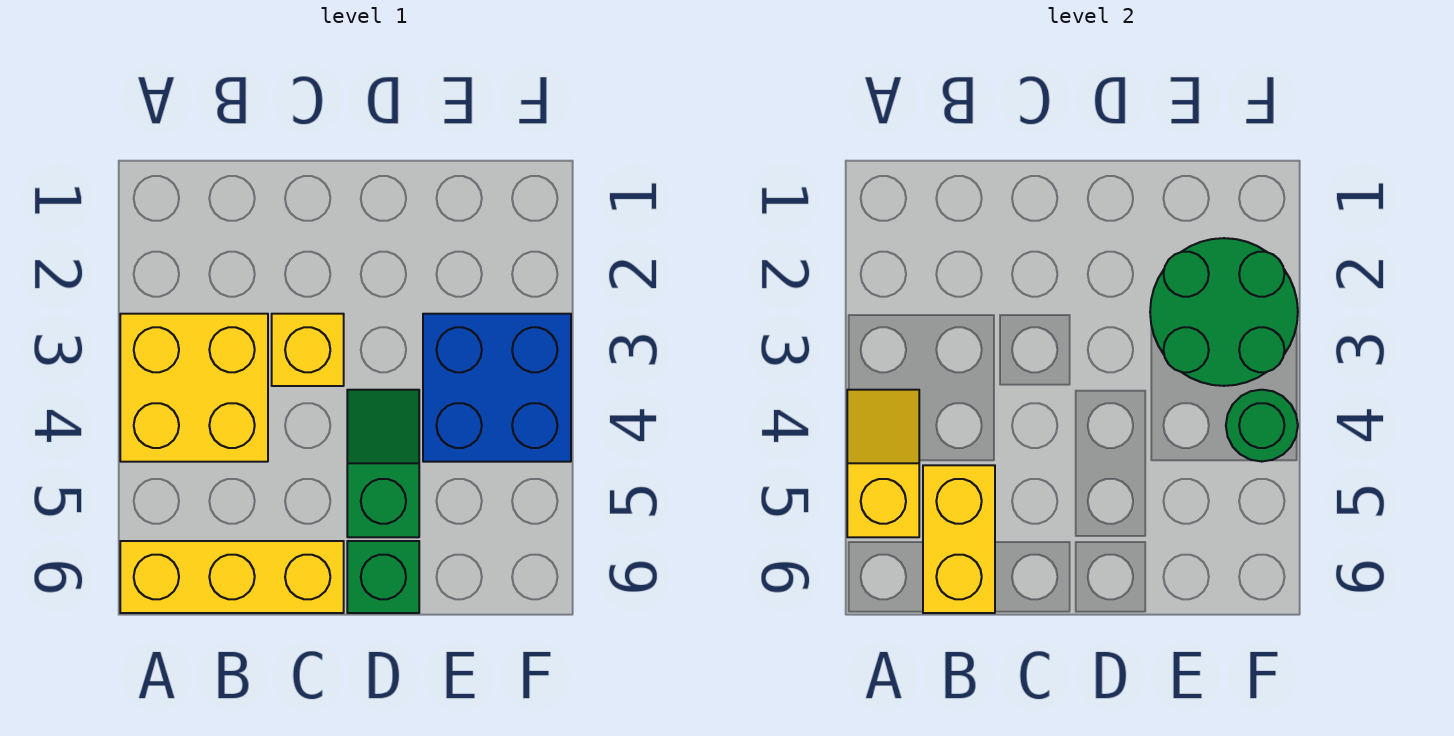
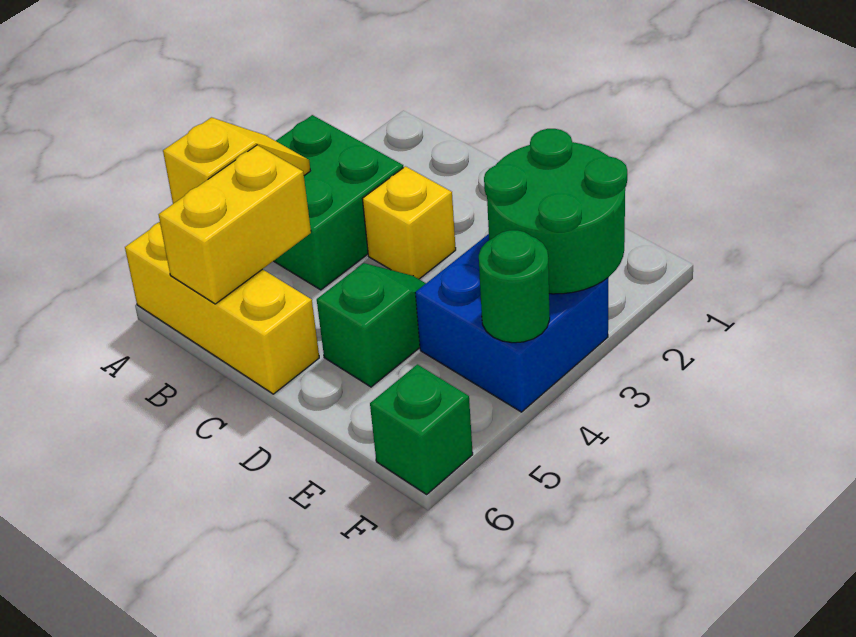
yellow 2x2 brick [120,314,268,462] -> green 2x2 brick [274,115,403,290]
green 1x1 brick [347,541,419,613] -> green 1x1 brick moved to [370,364,473,494]

